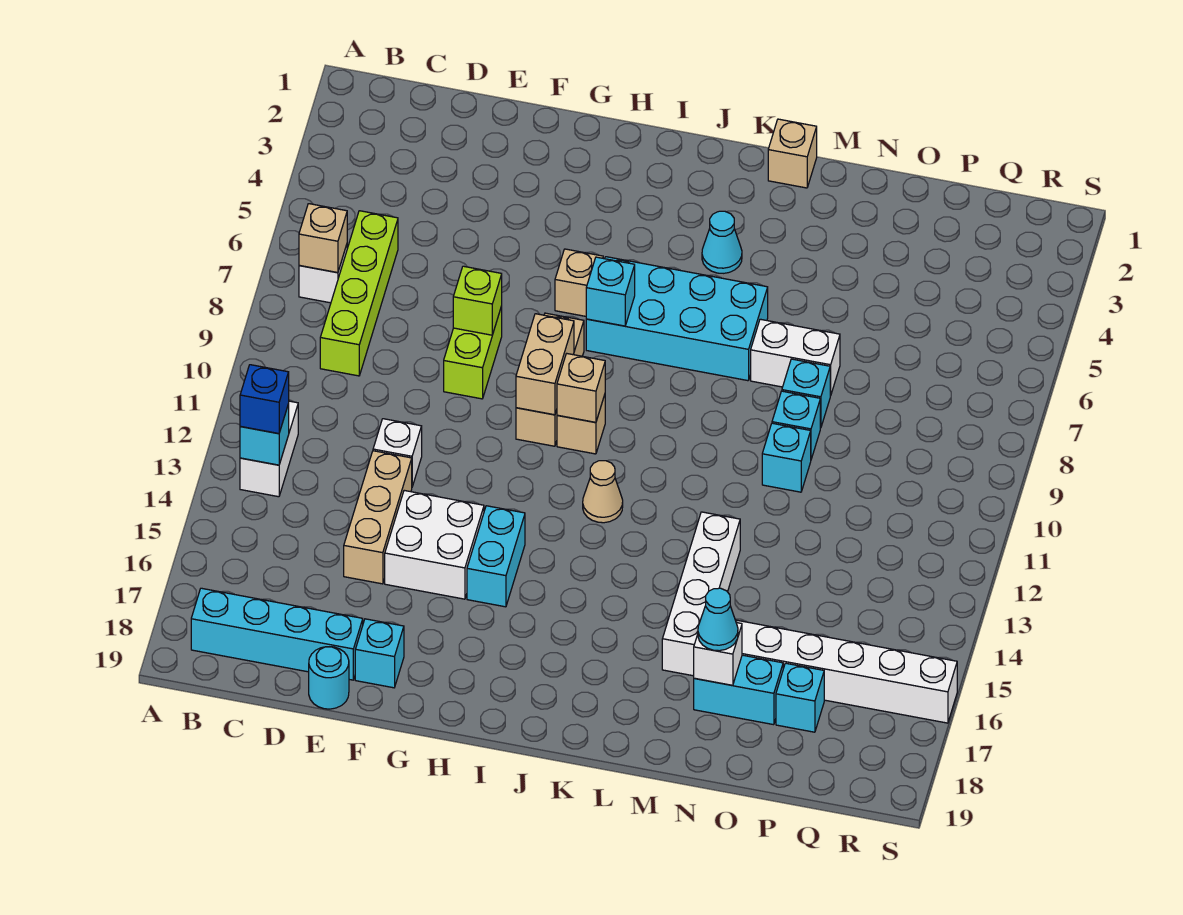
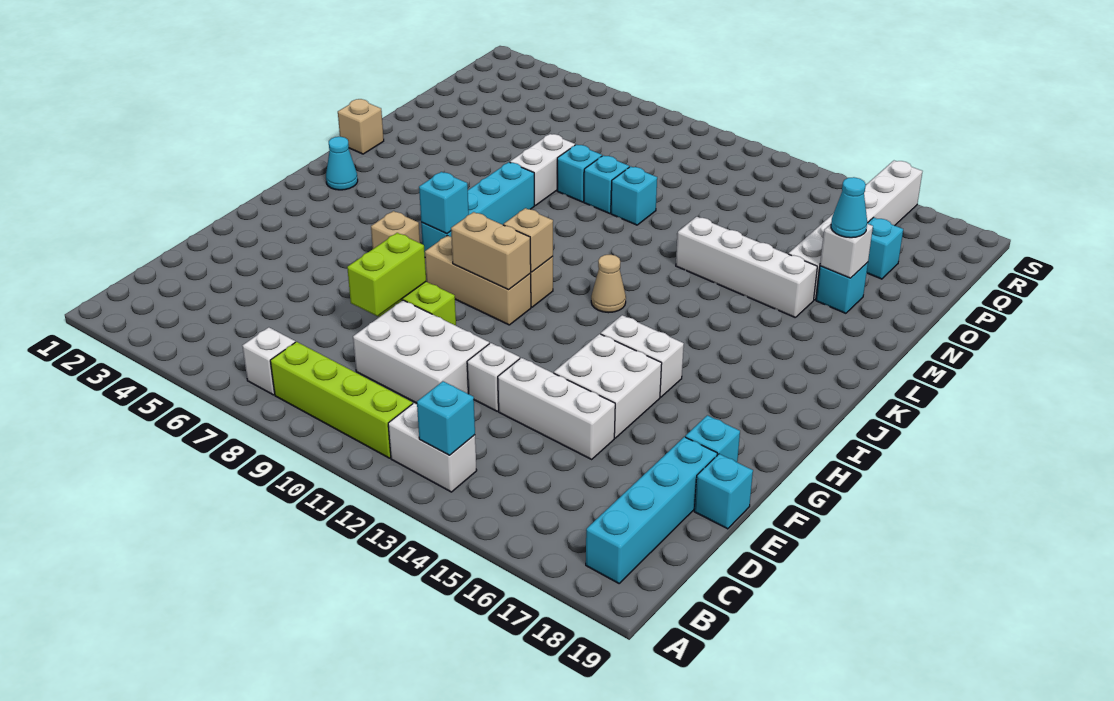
tan 1x1 brick [299,204,347,273] -> none
blue 1x1 brick [240,365,289,434] -> none
lime 1x4 brick [320,211,398,376] -> lime 1x4 brick moved to [270,342,413,458]
none -> white 2x3 brick [353,300,489,403]
tan 1x3 brick [344,451,412,584] -> white 1x3 brick [498,358,615,459]
cyan 1x1 round brick [309,647,349,709] -> cyan 1x1 brick [694,454,753,529]
lime 1x1 brick [453,266,502,335] -> lime 1x2 brick [347,233,426,316]
cyan 1x2 brick [467,506,525,607] -> white 1x2 brick [601,315,684,397]
cyan 2x4 brick [586,257,768,381] -> cyan 1x4 brick [421,162,534,252]
cyan 1x1 cone [702,211,742,273] -> cyan 1x1 cone moved to [326,137,358,190]
cyan 1x2 brick [694,655,783,725] -> cyan 1x1 brick [816,262,868,313]

